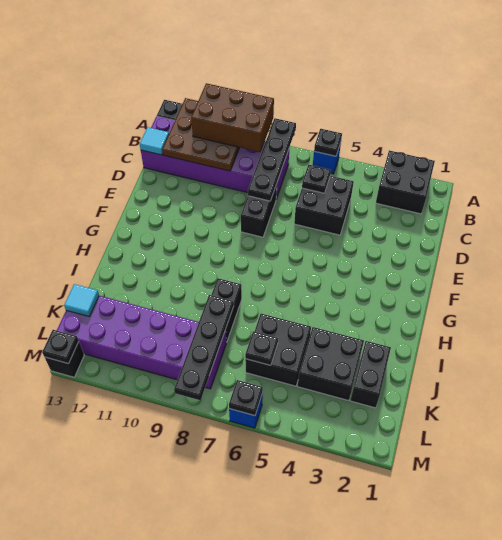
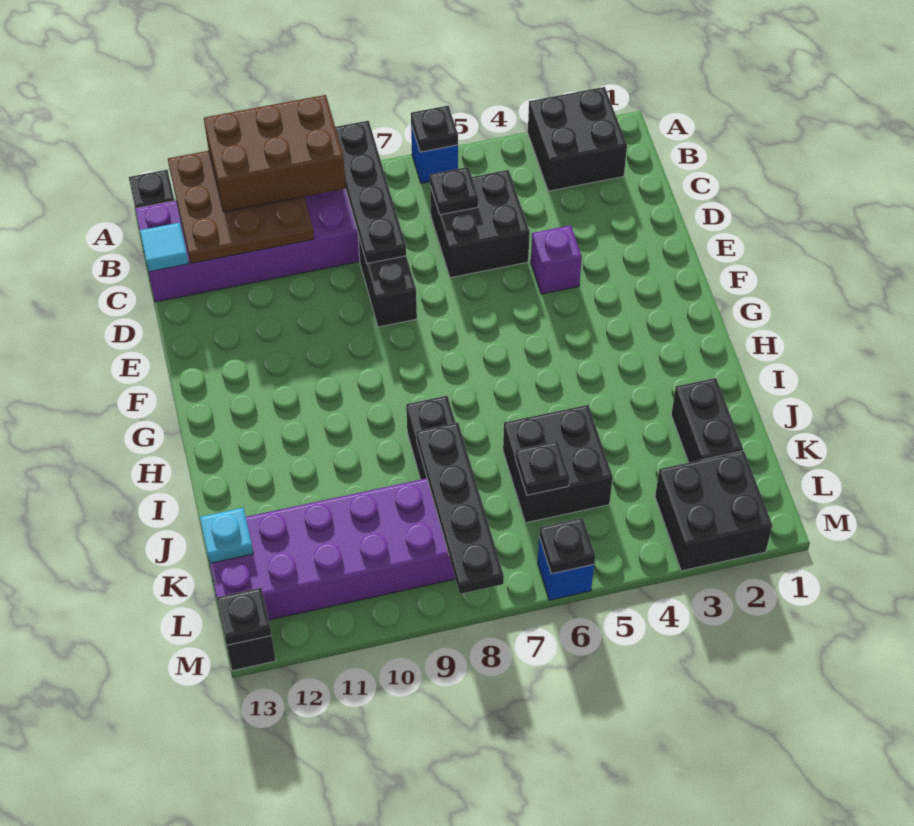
none -> purple 1x1 brick [531,225,582,294]
black 2x2 brick [298,327,364,401] -> black 2x2 brick moved to [655,451,772,571]
cyan 1x1 tile [64,284,99,316] -> cyan 1x1 plate [200,508,253,563]

